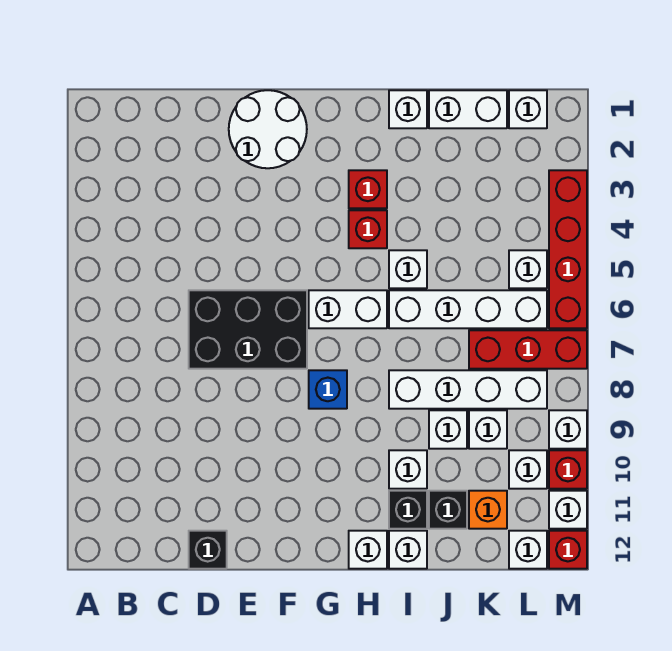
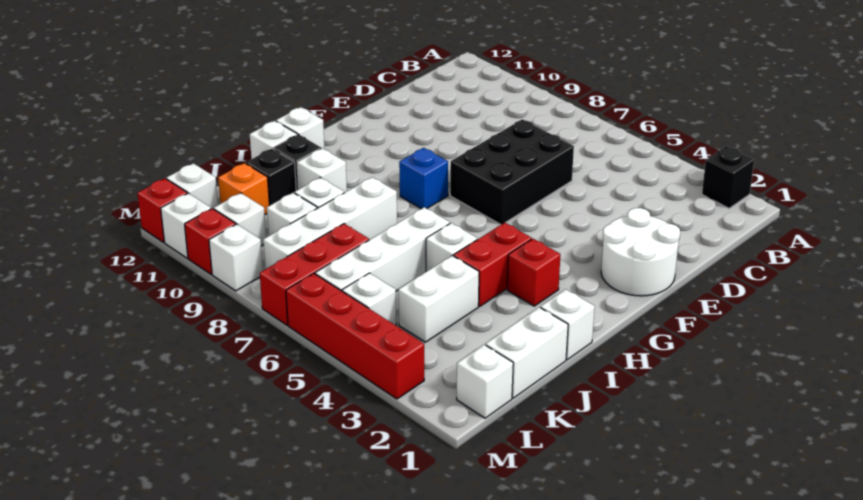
black 1x1 brick [189,531,227,569] -> black 1x1 brick moved to [702,146,754,208]
white 1x2 brick [309,290,387,328] -> white 1x2 brick moved to [398,256,479,342]
red 1x1 brick [349,210,387,248] -> red 1x2 brick [454,223,532,306]

